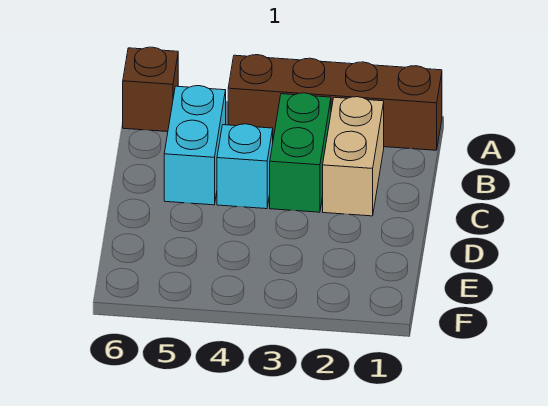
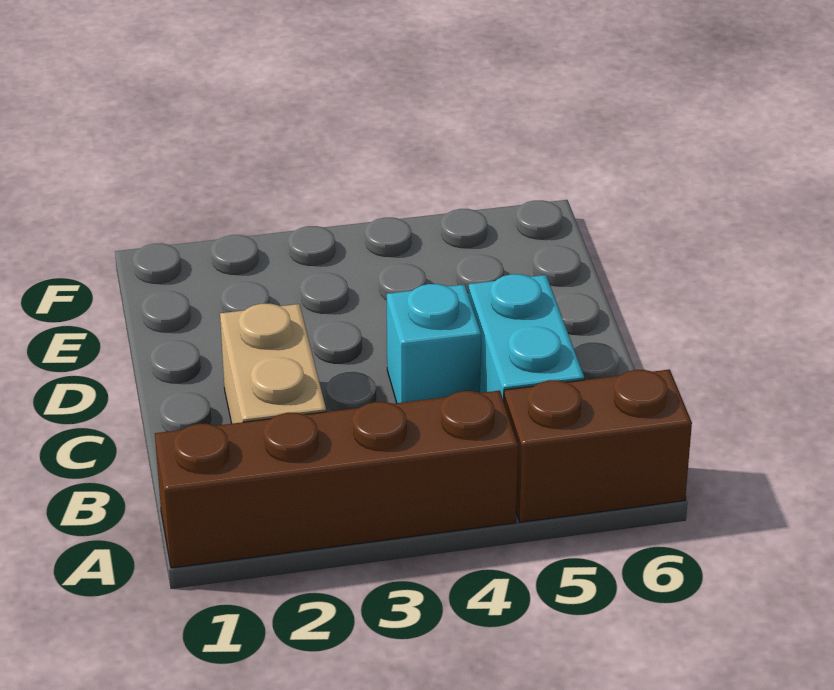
brown 1x1 brick [123,47,178,132] -> brown 1x2 brick [504,369,692,522]
green 1x2 brick [270,93,331,212] -> none

